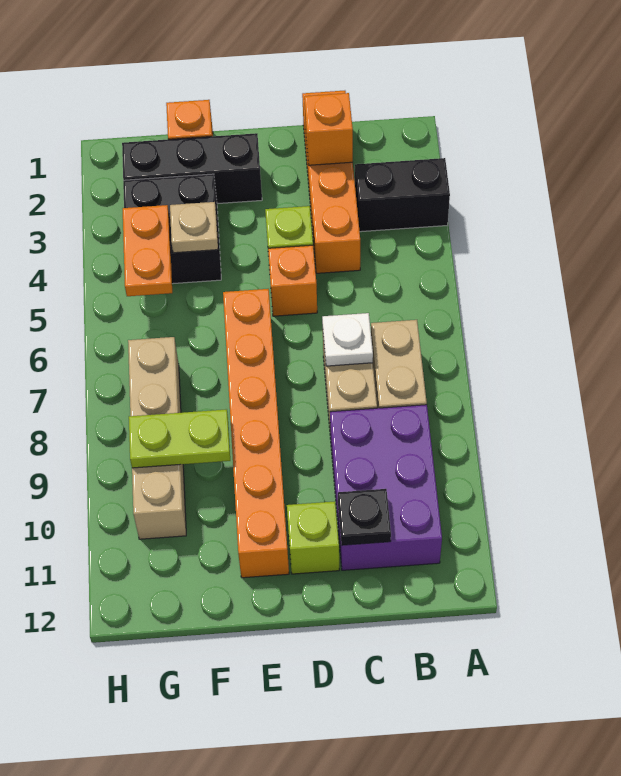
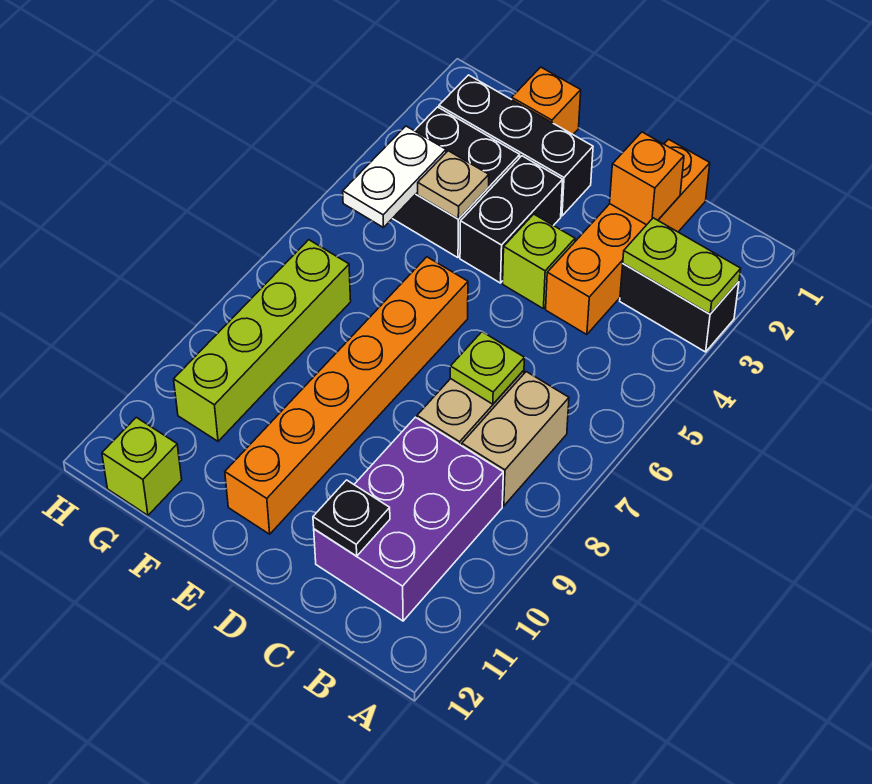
white 1x1 plate [322,313,373,366] -> lime 1x1 plate [450,332,524,404]
orange 1x1 brick [268,245,317,316] -> none
lime 1x1 brick [287,501,339,574] -> lime 1x1 brick moved to [102,417,182,515]
none -> black 1x2 brick [460,156,563,283]
lime 1x2 plate [129,409,230,468] -> lime 1x2 plate moved to [623,218,741,314]
orange 1x2 plate [123,205,172,296] -> white 1x2 plate [343,126,446,227]
tan 1x4 brick [128,337,186,539] -> lime 1x4 brick [174,240,351,441]

